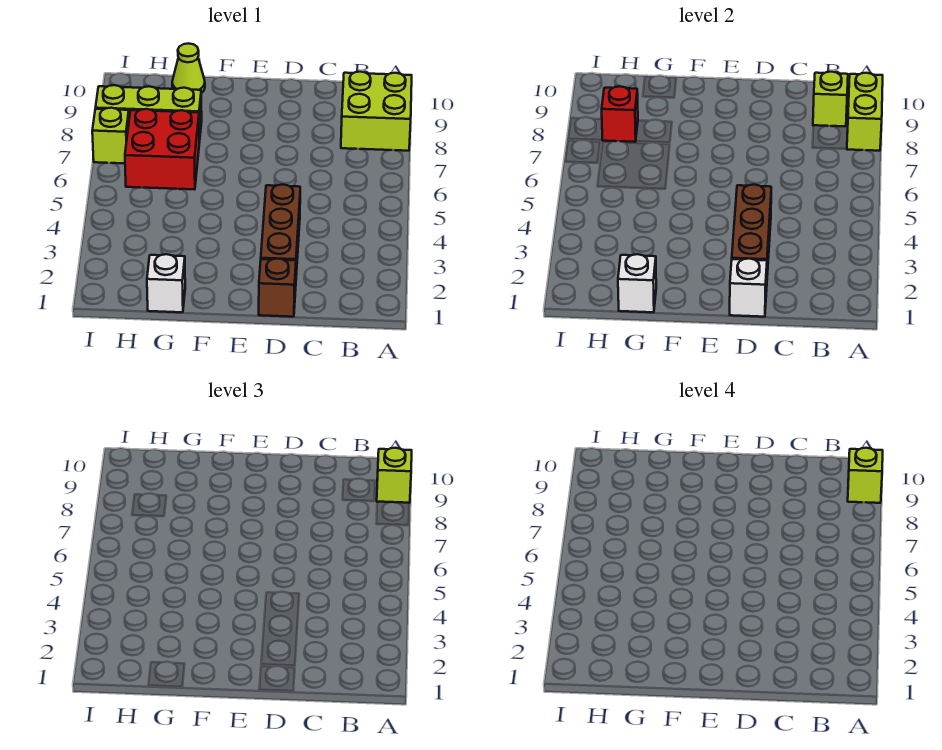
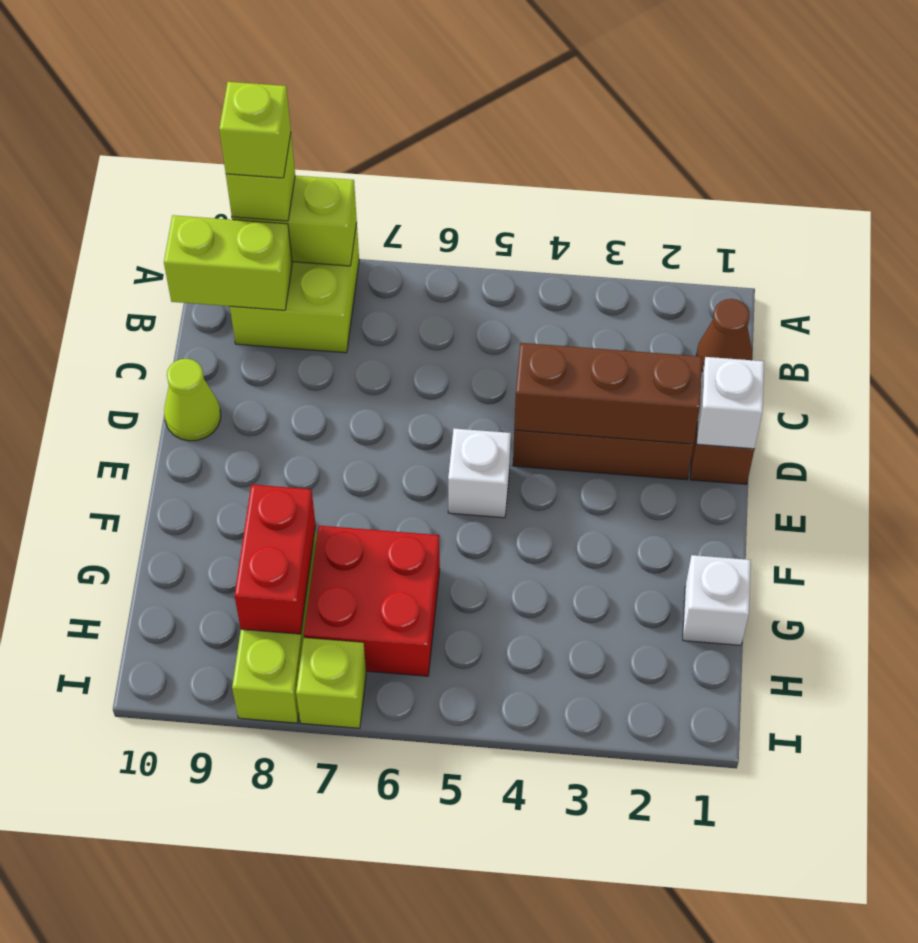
none -> brown 1x1 cone [696,299,752,372]
lime 1x1 brick [813,72,848,126] -> lime 1x2 brick [164,215,292,310]
white 1x1 brick [618,254,656,312] -> white 1x1 brick moved to [448,428,511,518]
lime 1x1 cone [172,44,205,93] -> lime 1x1 cone moved to [164,359,221,441]
red 1x1 brick [602,86,638,142] -> red 1x2 brick [234,485,316,634]

